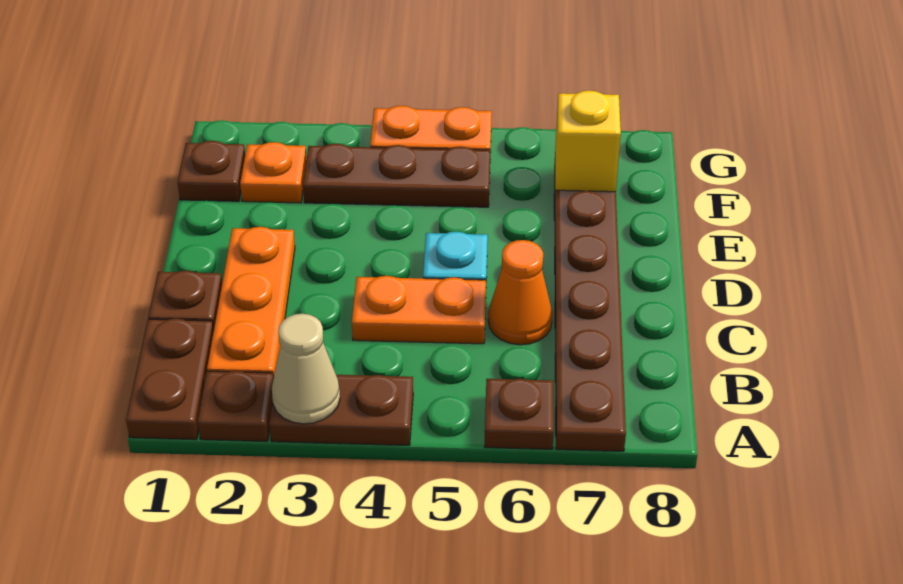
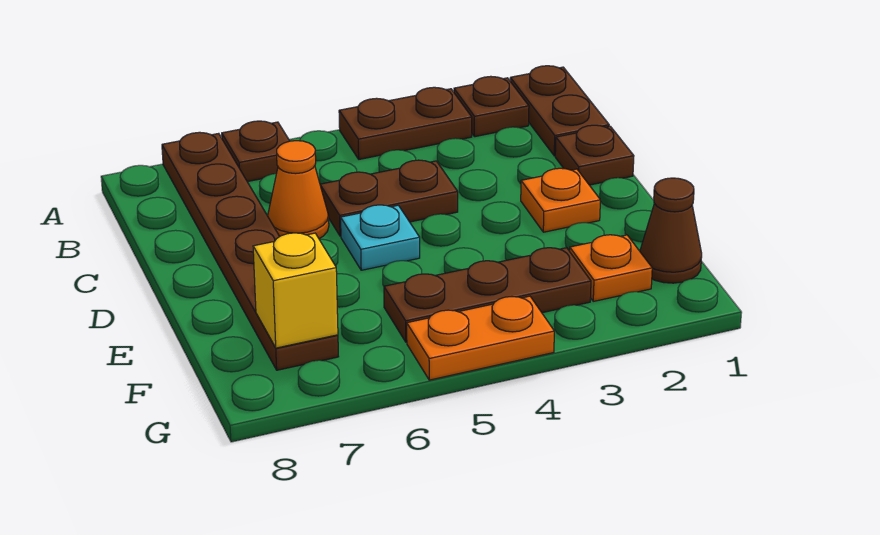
tan 1x1 cone [272,314,340,424] -> none
orange 1x3 plate [207,227,295,378] -> orange 1x1 plate [521,168,600,232]
orange 1x2 plate [352,276,486,344] -> brown 1x2 plate [320,160,458,236]
brown 1x1 plate [178,141,245,201] -> brown 1x1 cone [640,178,702,283]

